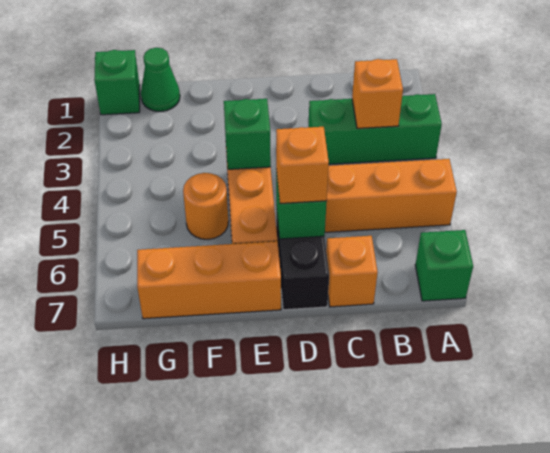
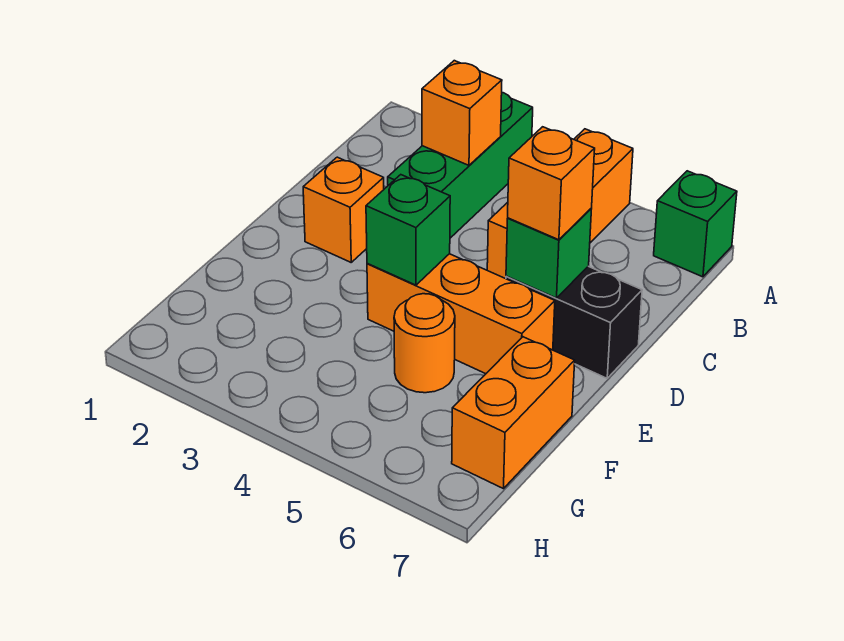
orange 1x1 brick [326,236,378,307] -> orange 1x1 brick moved to [303,157,384,262]
orange 1x3 brick [137,241,281,319] -> orange 1x2 brick [452,337,575,489]
green 1x1 cone [141,48,180,111] -> none
green 1x1 brick [94,50,140,115] -> none

